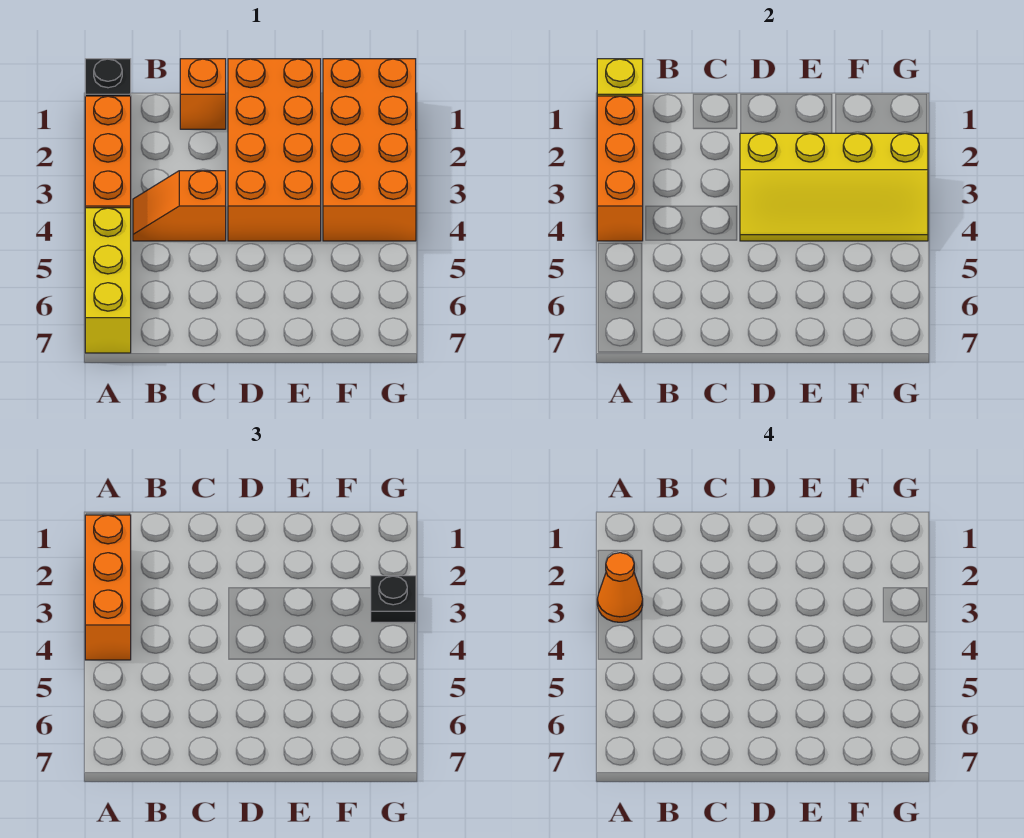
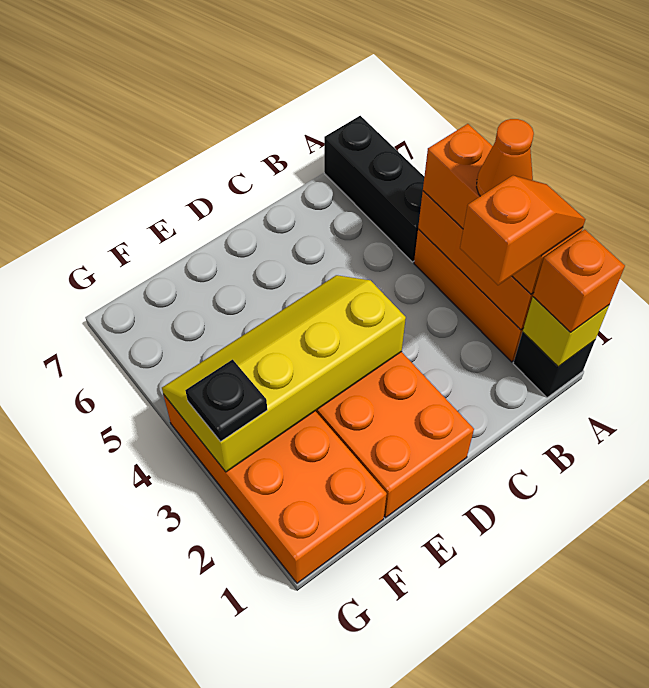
yellow 1x3 brick [85,208,131,353] -> black 1x3 brick [324,116,424,262]
orange 1x2 slope [133,171,226,241] -> orange 1x2 slope moved to [460,176,586,285]
orange 1x1 brick [180,59,226,129] -> orange 1x1 brick moved to [533,230,625,332]

